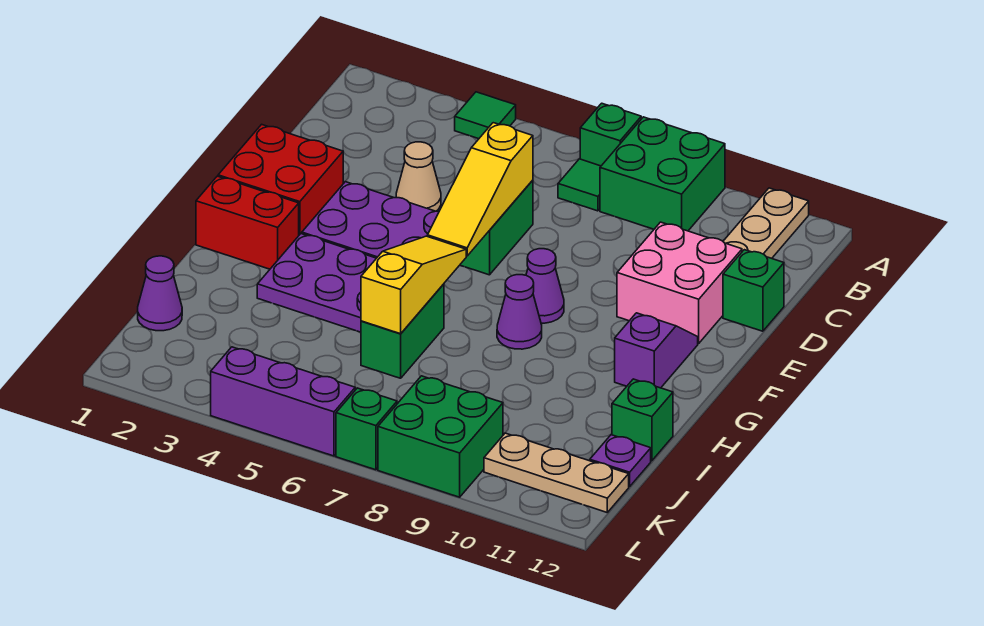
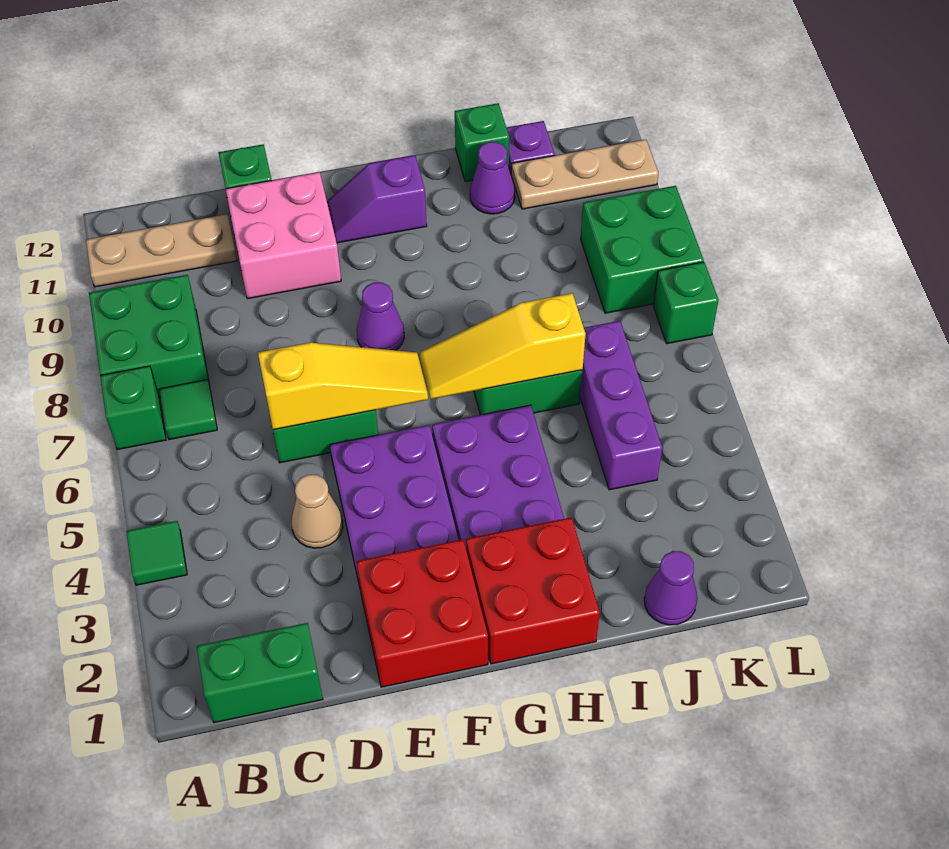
none -> green 1x2 brick [197,623,323,723]
red 1x2 brick [196,176,299,269] -> red 2x2 brick [466,517,600,664]
purple 1x1 cone [497,275,542,349] -> purple 1x1 cone moved to [470,142,515,214]
tan 1x3 plate [484,433,629,512] -> tan 1x3 plate turned to [511,139,658,209]
purple 1x3 brick [211,347,355,456] -> purple 1x3 brick moved to [580,321,662,490]

